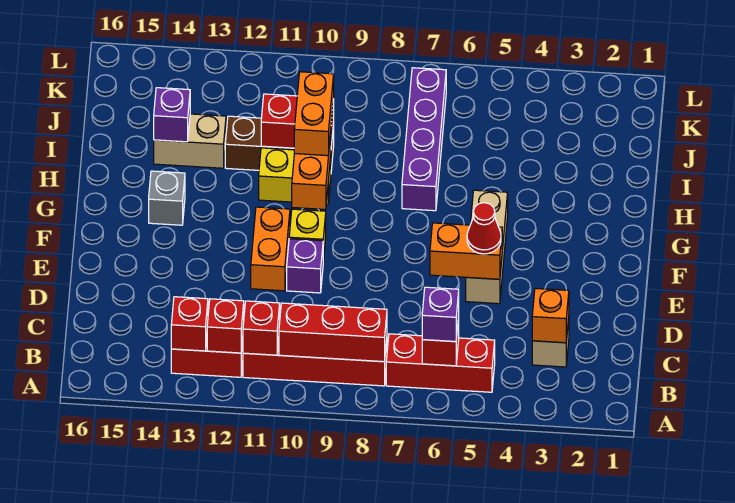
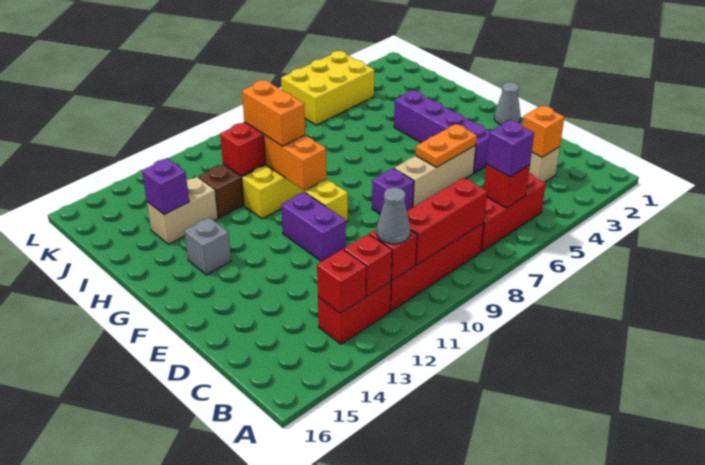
none -> grey 1x1 cone [377,188,410,244]
tan 1x3 brick [466,190,508,304] -> tan 1x3 brick turned to [394,145,476,207]
orange 1x2 brick [430,223,502,279] -> orange 1x2 plate [416,124,477,167]
red 1x1 cone [467,203,501,254] -> none
purple 1x1 brick [287,239,323,293] -> purple 1x1 brick moved to [372,168,414,214]
orange 1x2 brick [251,207,290,291] -> purple 1x2 brick [281,192,346,262]
none -> grey 1x1 cone [494,82,520,125]
purple 1x4 brick [402,68,446,211] -> purple 1x4 brick moved to [394,91,490,173]
none -> yellow 2x3 brick [281,51,374,125]

